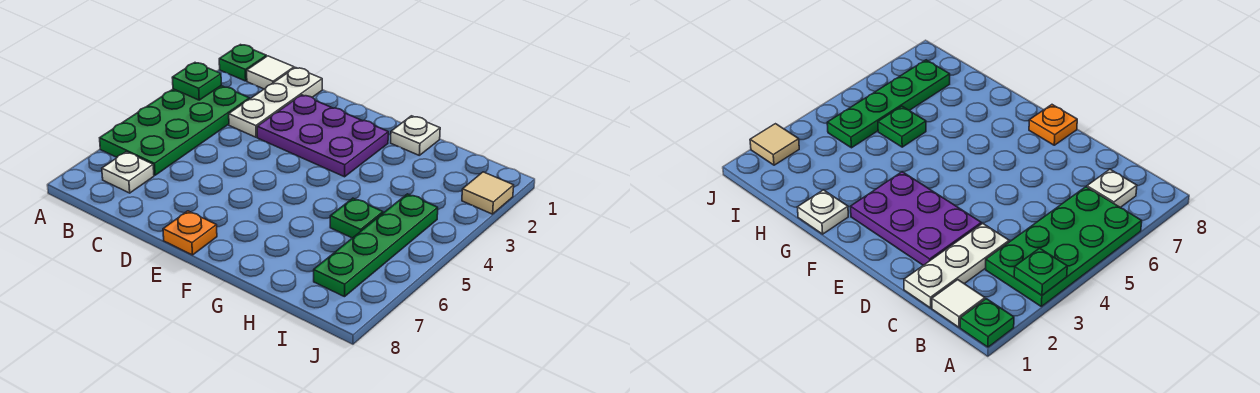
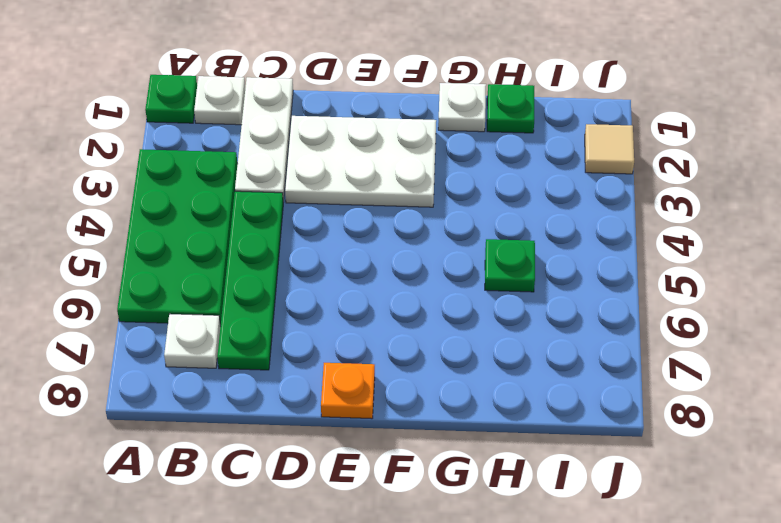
green 1x1 plate [172,63,221,100] -> green 1x1 plate moved to [487,84,534,133]
white 1x1 tile [247,56,294,89] -> white 1x1 plate [194,76,245,125]
purple 2x3 plate [257,95,388,177] -> white 2x3 plate [285,116,436,207]
green 1x4 plate [314,194,438,297] -> green 1x4 plate moved to [217,191,283,370]

